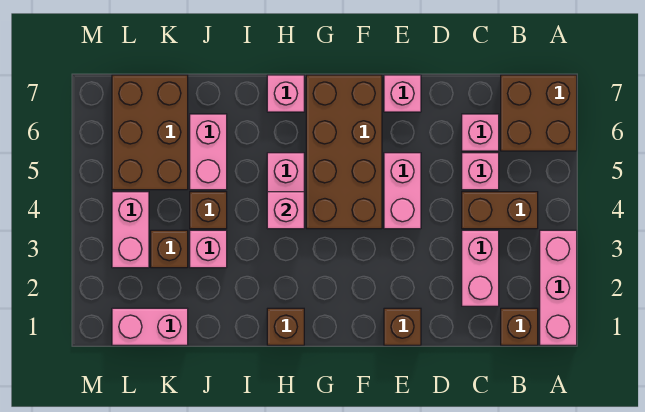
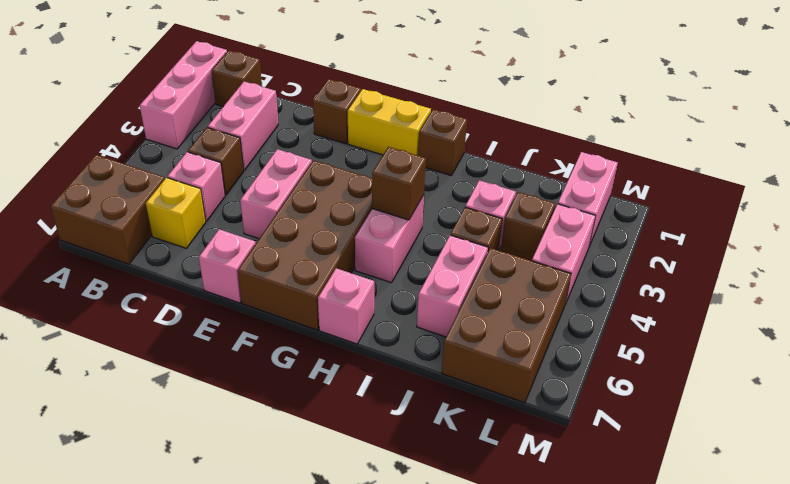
brown 1x2 brick [462,192,538,229] -> brown 1x1 brick [188,127,244,195]
pink 1x1 brick [462,114,499,151] -> yellow 1x1 brick [146,178,206,248]
none -> yellow 1x2 brick [348,89,431,156]
pink 1x1 brick [267,192,304,229] -> brown 1x1 brick [372,147,426,220]
pink 1x2 brick [112,308,188,345] -> pink 1x2 brick turned to [558,152,618,246]

